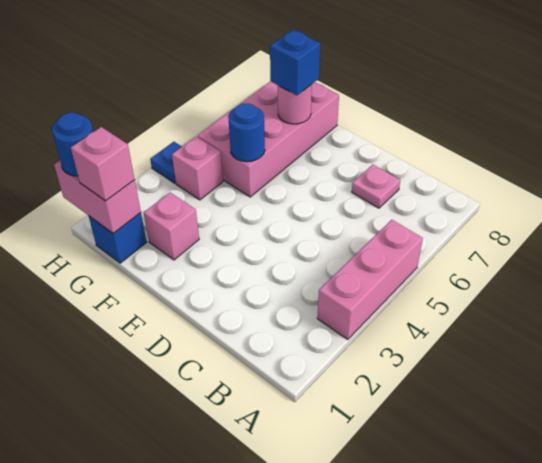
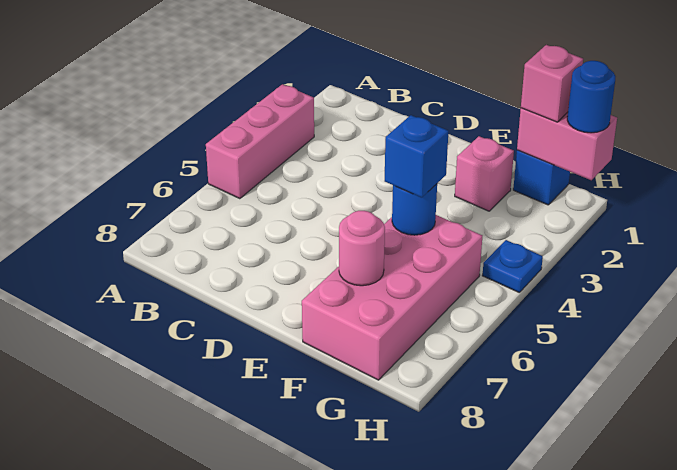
pink 1x1 plate [352,165,400,208] -> none
blue 1x1 brick [270,30,320,95] -> blue 1x1 brick moved to [385,115,448,198]
pink 1x1 brick [172,136,223,200] -> none

